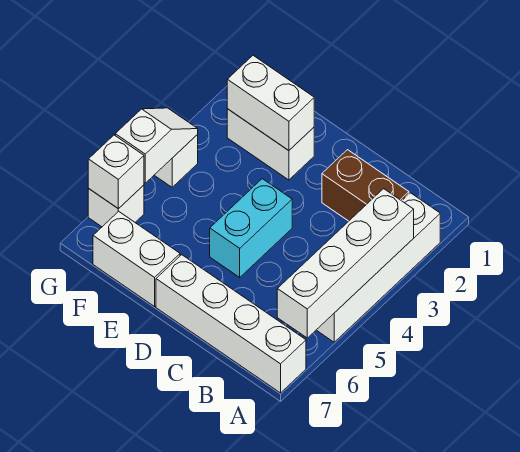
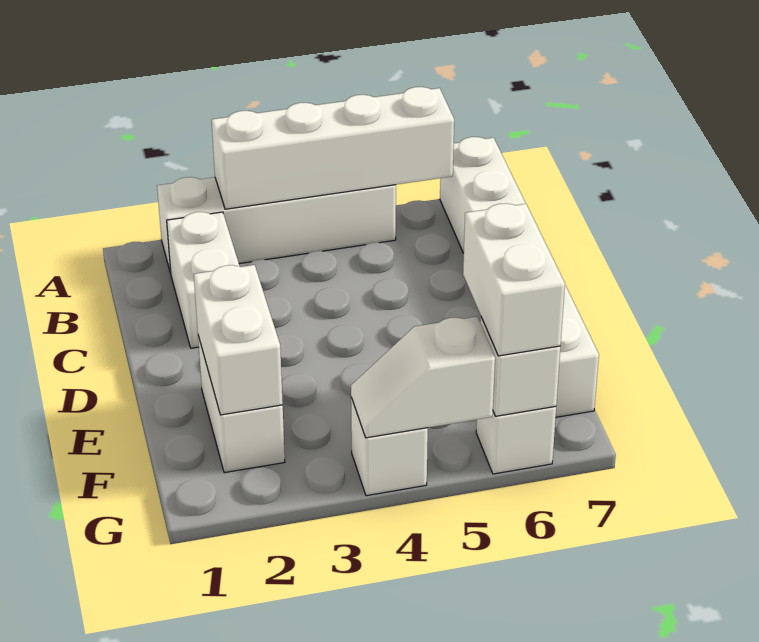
brown 1x2 brick [322,150,409,221] -> white 1x2 brick [167,212,239,348]
cyan 1x2 brick [210,179,292,277] -> none
none -> white 1x2 brick [463,203,565,356]

